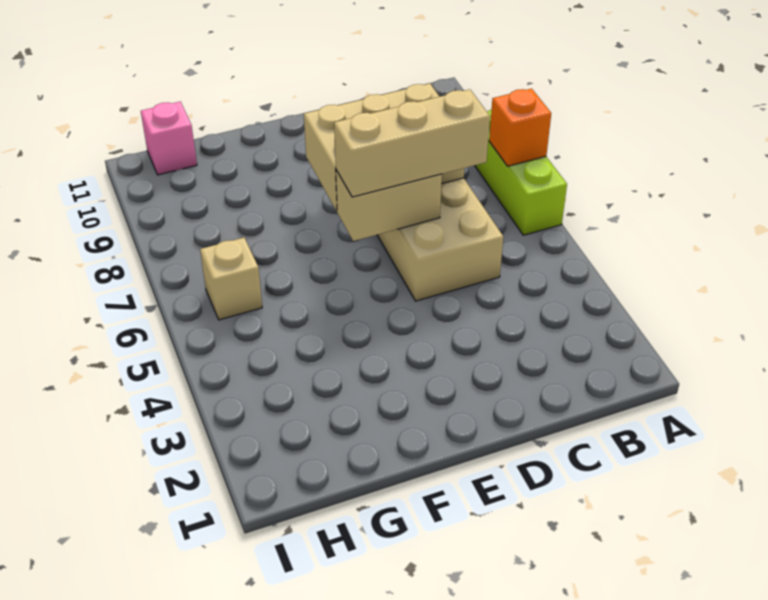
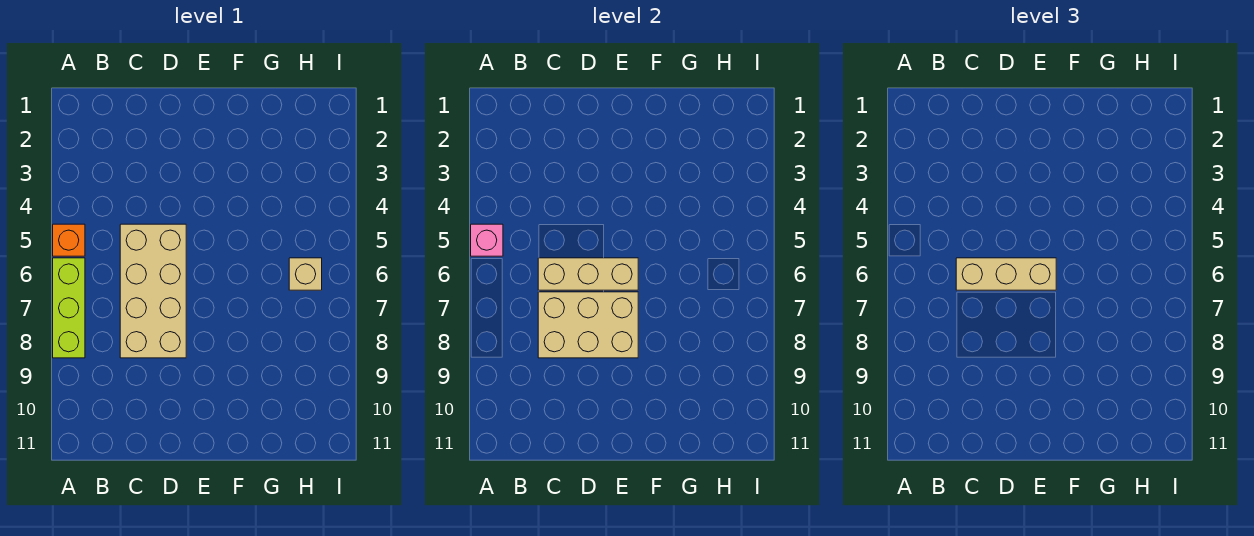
orange 1x1 brick [489,89,551,166] -> orange 1x1 brick moved to [53,224,85,256]
tan 1x2 brick [336,170,442,241] -> tan 1x3 brick [538,258,638,290]
pink 1x1 brick [141,102,197,175] -> pink 1x1 brick moved to [471,224,503,256]

